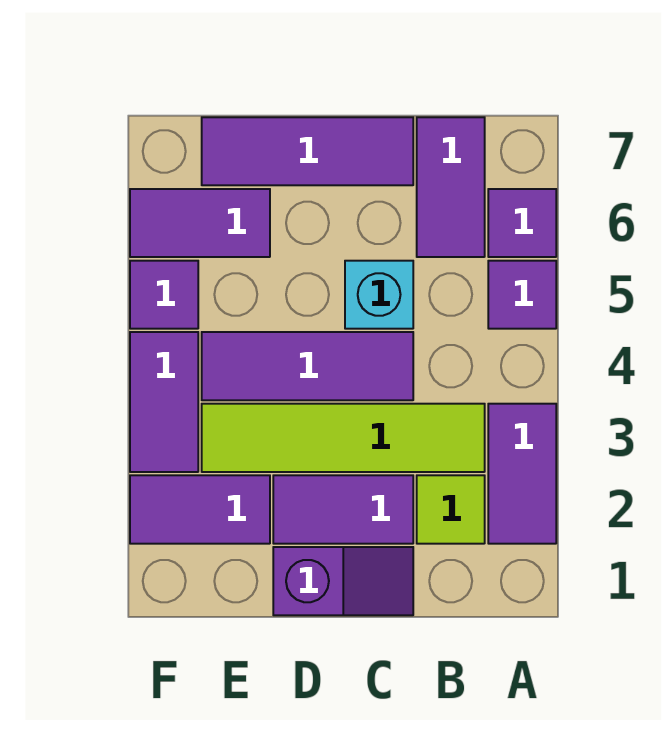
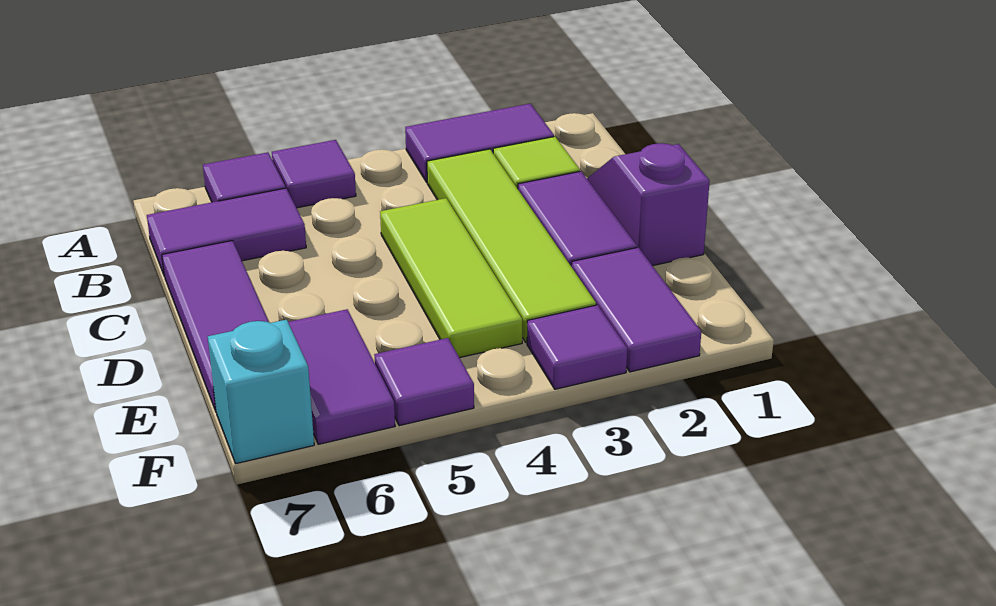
purple 1x3 tile [202,332,413,400] -> lime 1x3 tile [380,198,522,358]
cyan 1x1 brick [345,261,413,329] -> cyan 1x1 brick moved to [208,320,314,464]
purple 1x2 tile [130,332,198,472] -> purple 1x1 tile [527,305,627,389]

